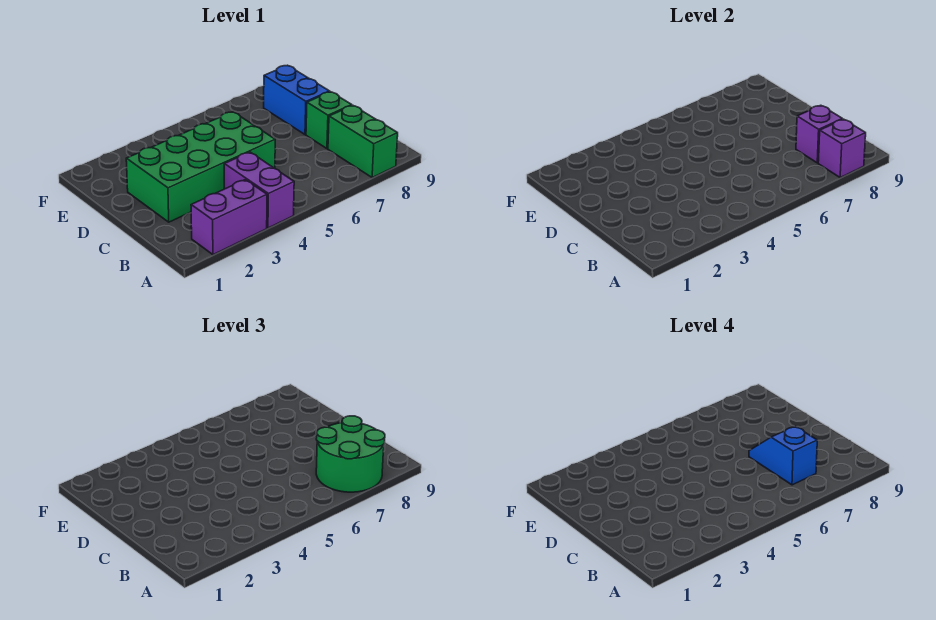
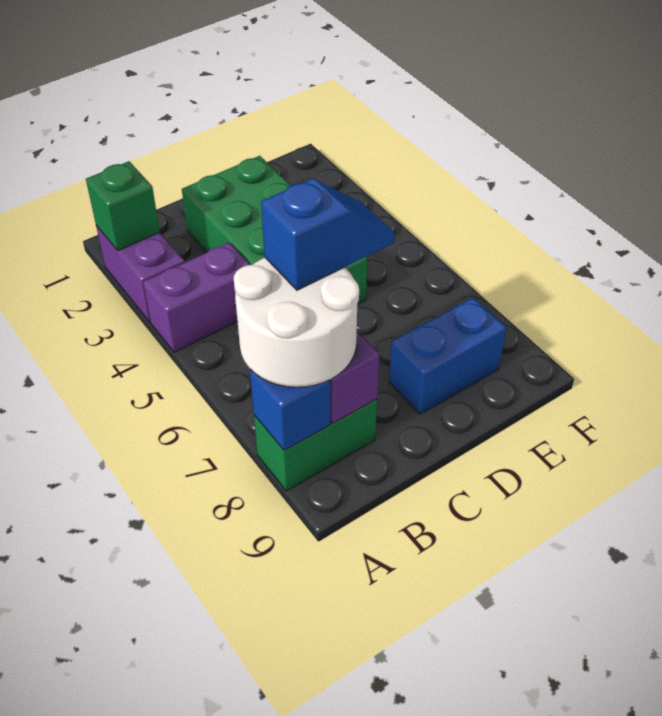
green 2x2 round brick [316,416,385,492] -> white 2x2 round brick [234,258,359,387]
purple 1x1 brick [818,119,866,177] -> blue 1x1 brick [250,369,330,450]
green 1x1 brick [306,92,352,149] -> green 1x1 brick moved to [86,161,160,251]

